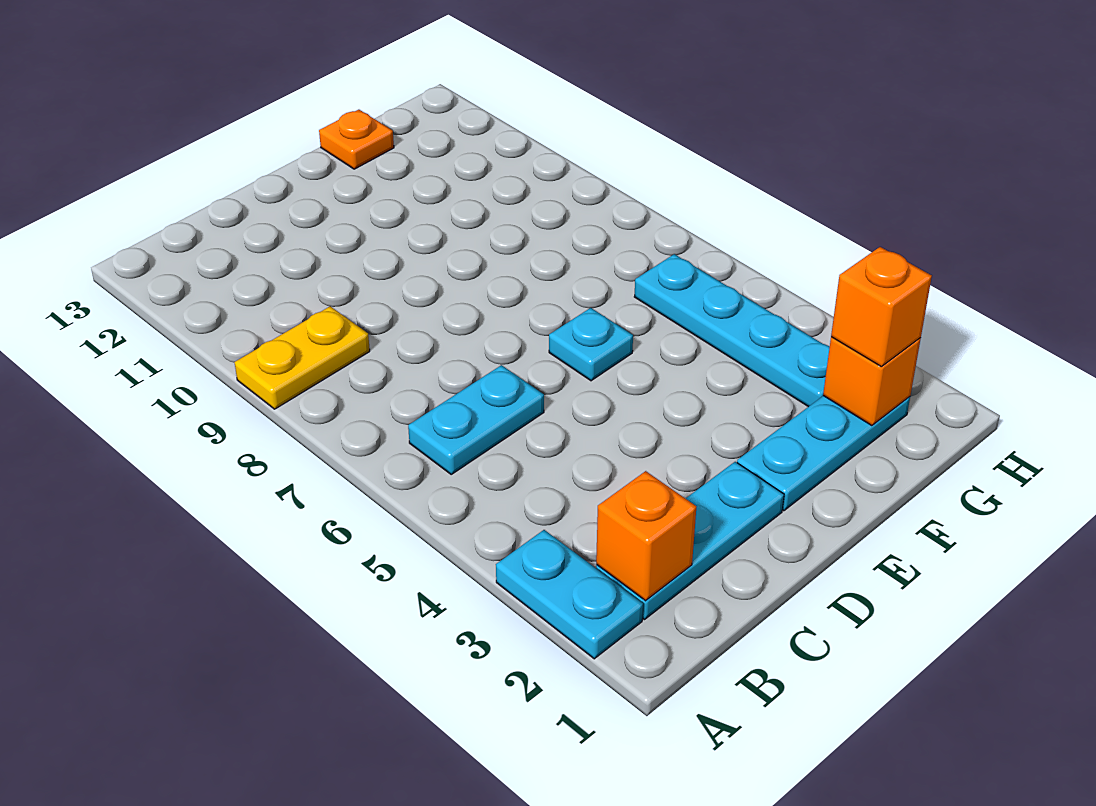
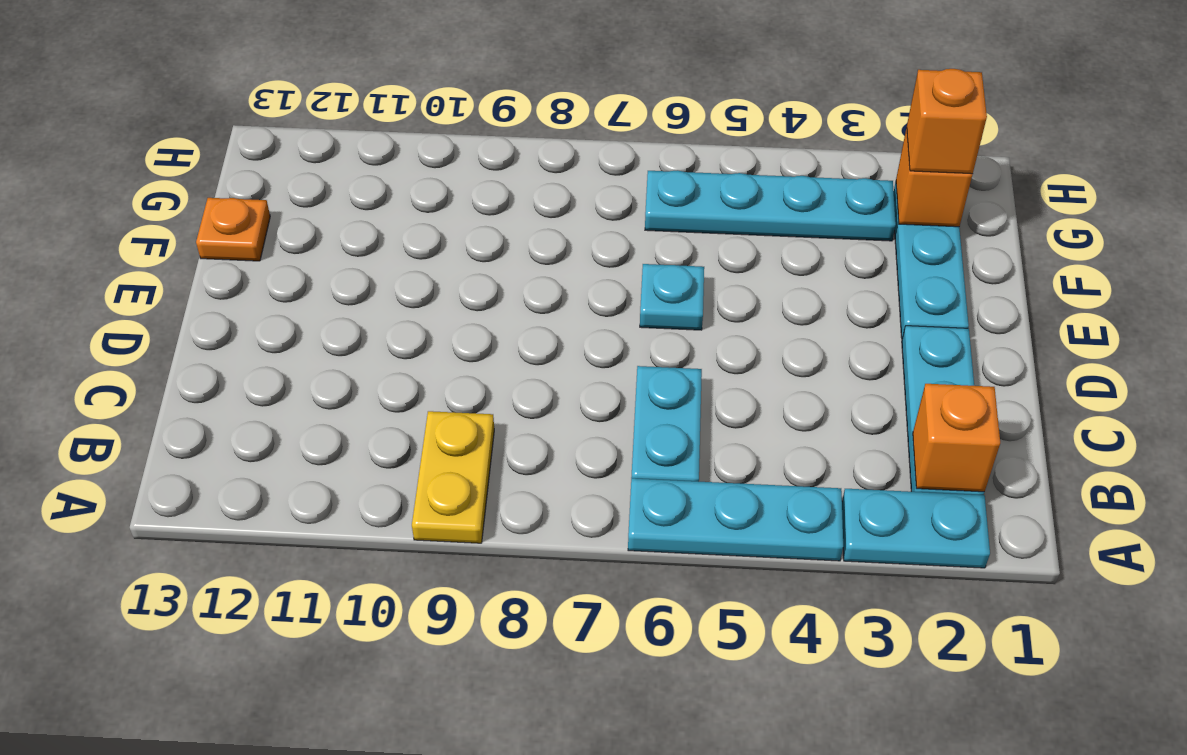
none -> cyan 1x3 plate [628,478,843,561]

